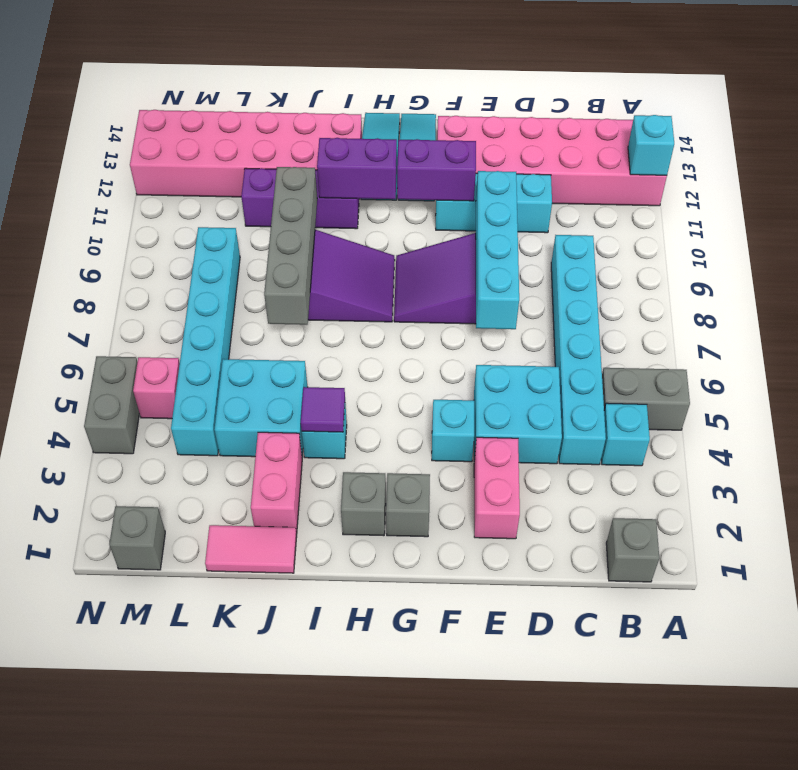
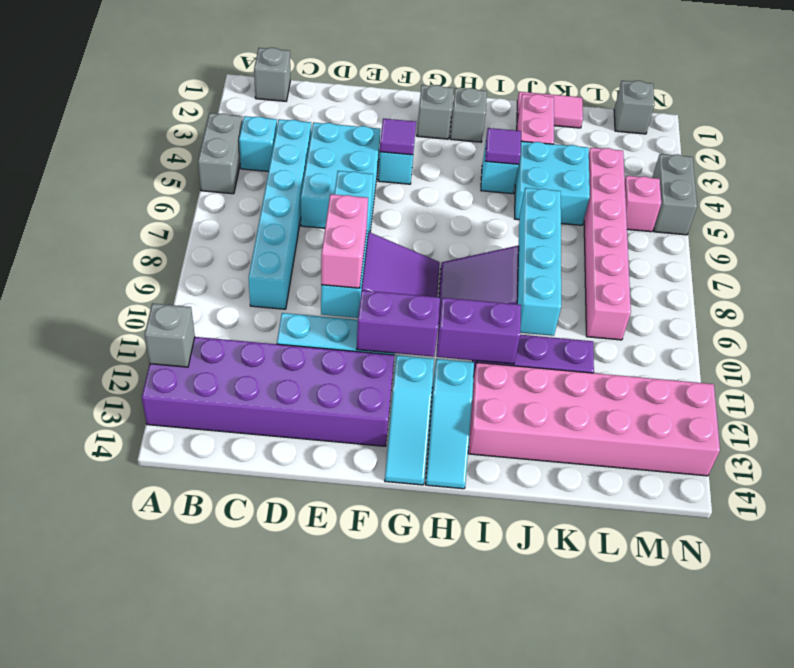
grey 1x2 brick [602,368,690,430] -> grey 1x2 brick turned to [198,113,243,194]
pink 2x6 brick [437,116,667,206] -> purple 2x6 brick [142,337,394,446]
cyan 1x1 brick [628,115,674,175] -> grey 1x1 brick [144,303,195,367]
cyan 2x2 brick [474,365,562,464] -> cyan 2x3 brick [301,122,381,232]
pink 1x2 brick [474,437,520,539] -> pink 1x2 brick moved to [321,194,368,288]
none -> purple 1x1 tile [380,119,416,155]
grey 1x4 brick [264,167,317,325] -> cyan 1x4 brick [517,188,561,336]
cyan 1x6 brick [171,227,240,456] -> pink 1x6 brick [584,148,631,340]

